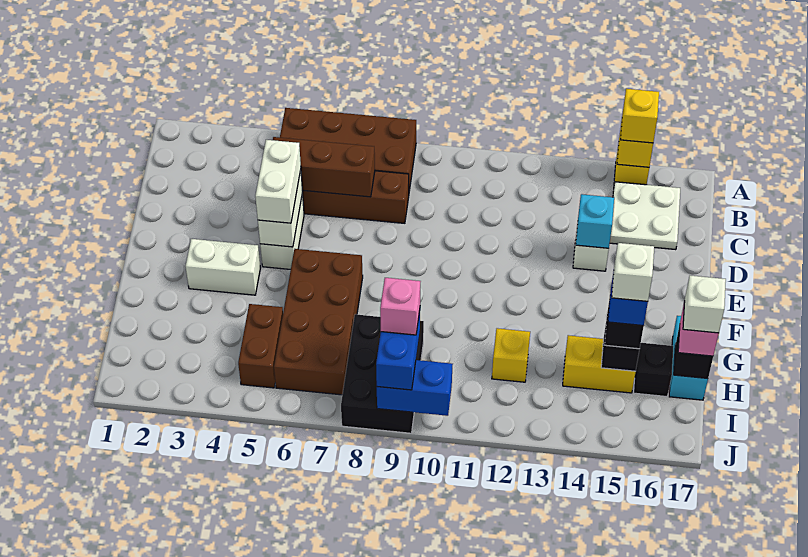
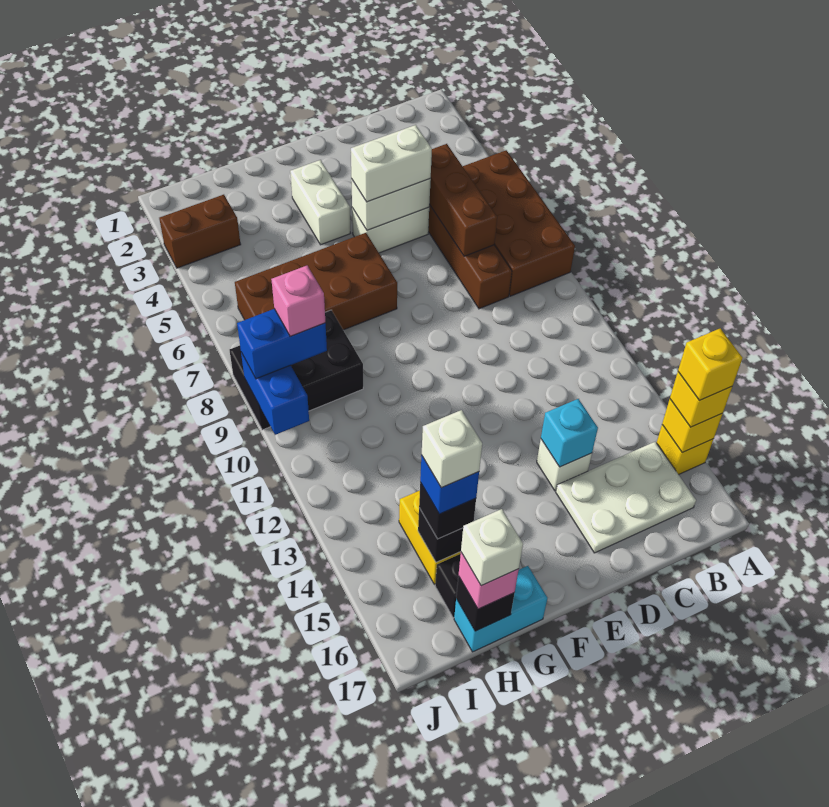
white 2x2 plate [610,182,680,250] -> white 2x3 plate [556,442,696,553]
brown 1x2 brick [238,304,283,388] -> brown 1x2 brick moved to [159,195,241,268]
yellow 1x1 brick [492,328,530,382] -> yellow 1x1 brick moved to [678,328,743,400]

